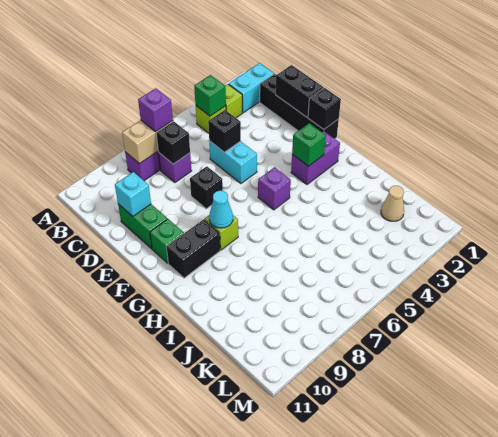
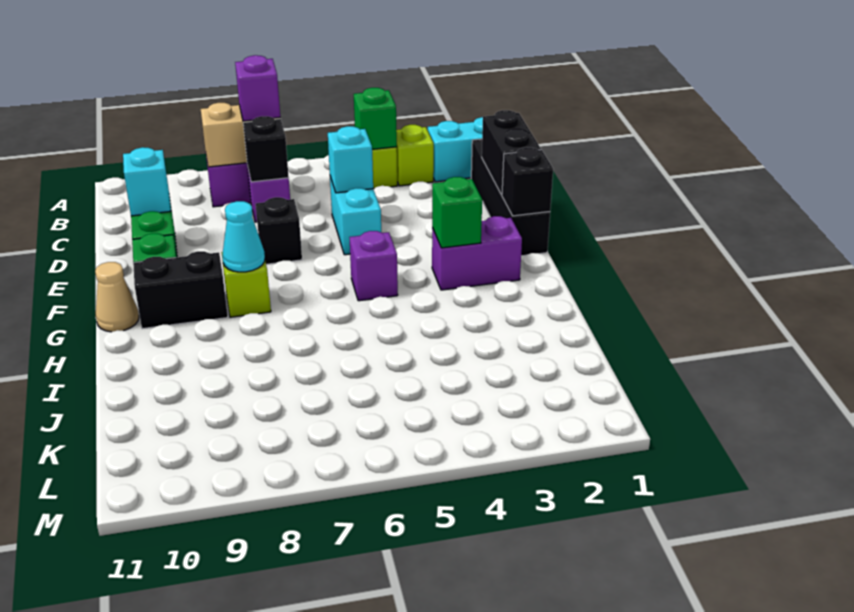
black 1x1 brick [208,110,241,152] -> cyan 1x1 brick [328,126,373,193]
tan 1x1 cone [381,186,404,221] -> tan 1x1 cone moved to [95,262,139,332]

